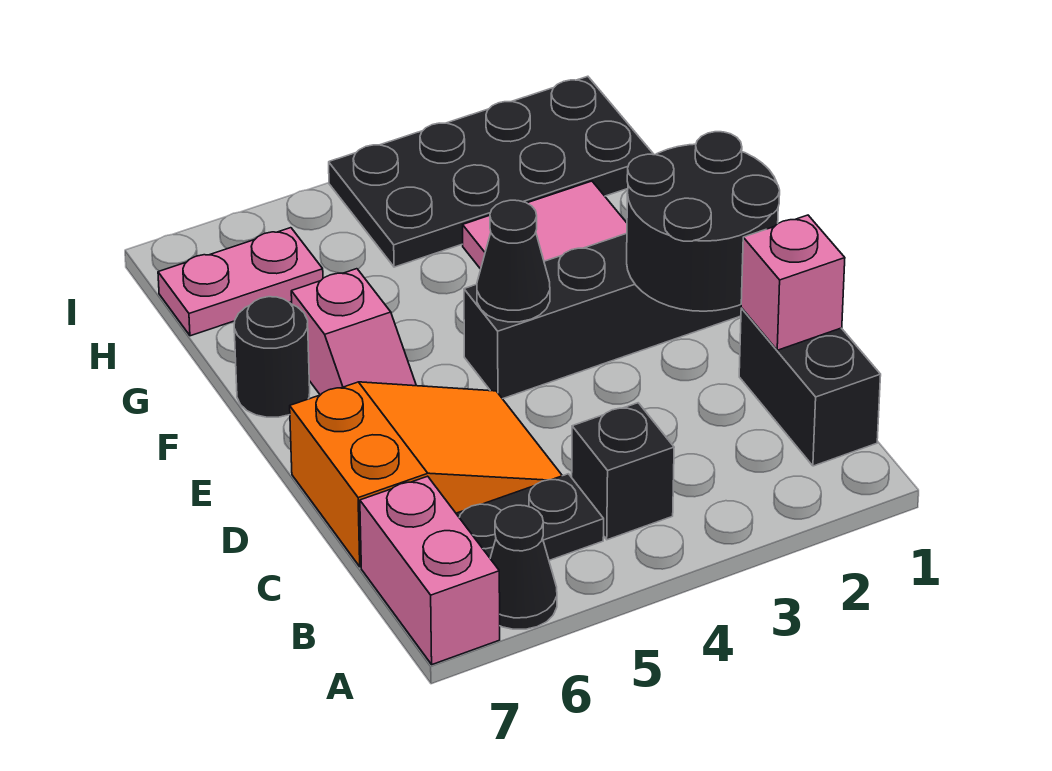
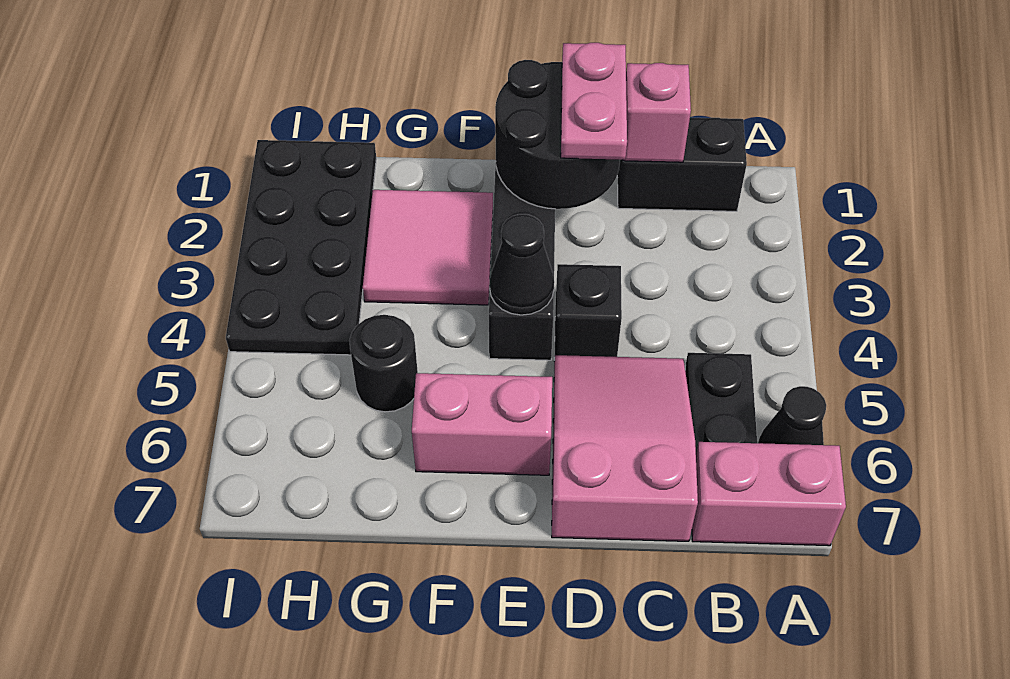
black 1x1 brick [572,403,674,540] -> black 1x1 brick moved to [554,264,622,359]
orange 2x3 slope [290,382,562,567] -> pink 2x3 slope [552,355,698,541]
pink 1x2 slope [291,269,416,395] -> pink 1x2 brick [412,373,552,475]
black 1x1 round brick [234,297,310,417] -> black 1x1 round brick moved to [350,315,418,412]
pink 1x2 plate [158,228,323,336] -> pink 1x2 plate moved to [561,43,627,160]

